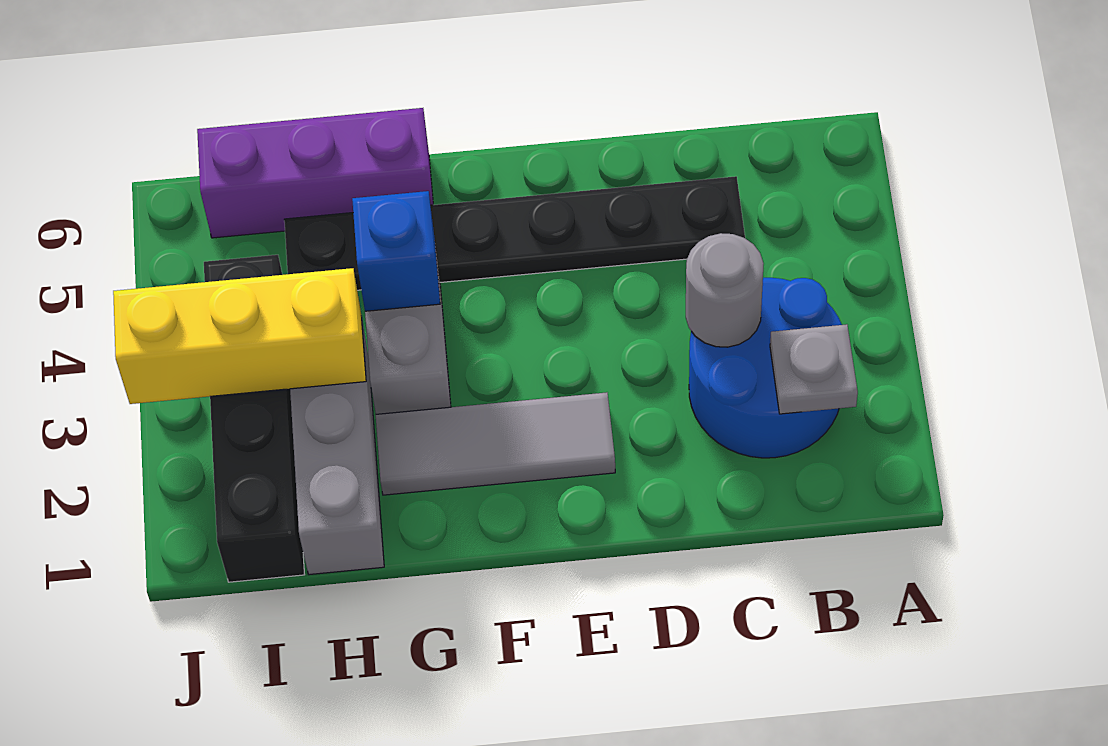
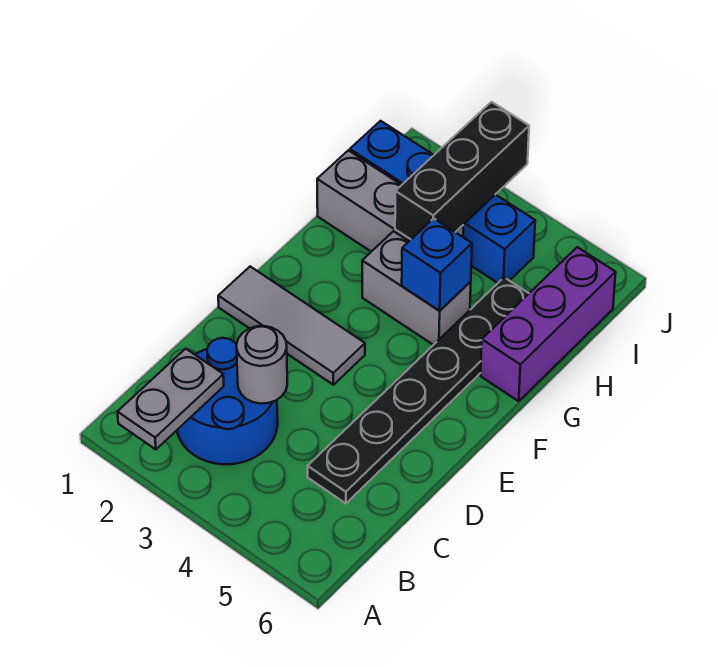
grey 1x1 plate [770,324,858,414] -> grey 1x2 plate [118,349,224,449]
grey 1x3 tile [376,392,615,495] -> grey 1x3 tile turned to [218,267,365,385]
yellow 1x3 brick [113,268,366,404] -> black 1x3 brick [395,102,529,239]
black 1x4 brick [204,255,304,582] -> blue 1x4 brick [350,121,535,283]

